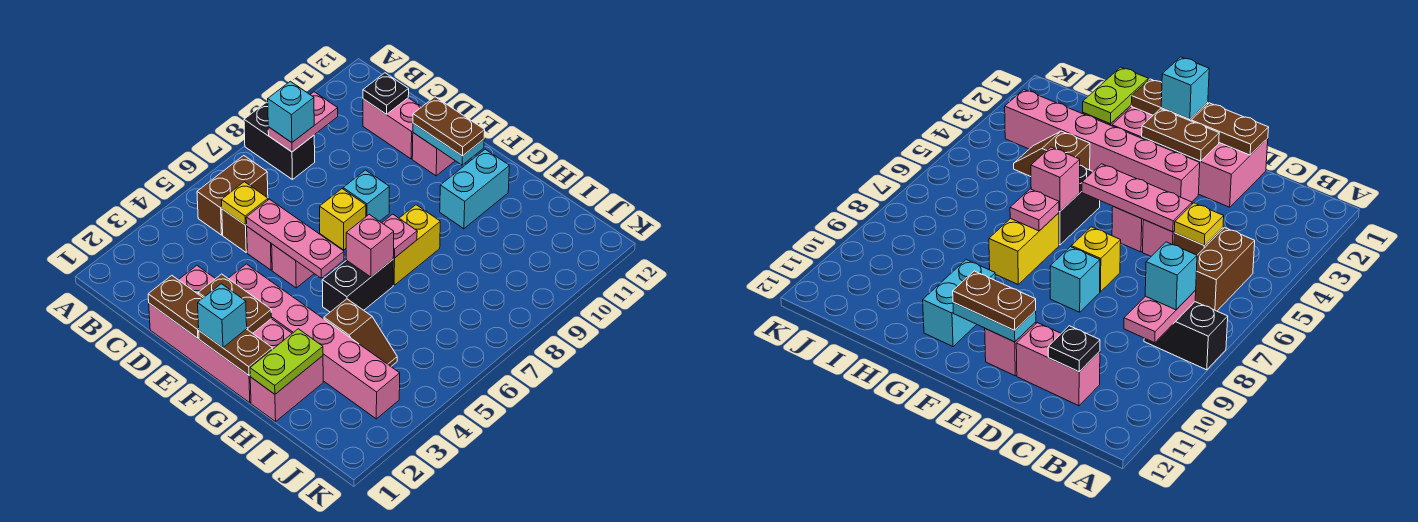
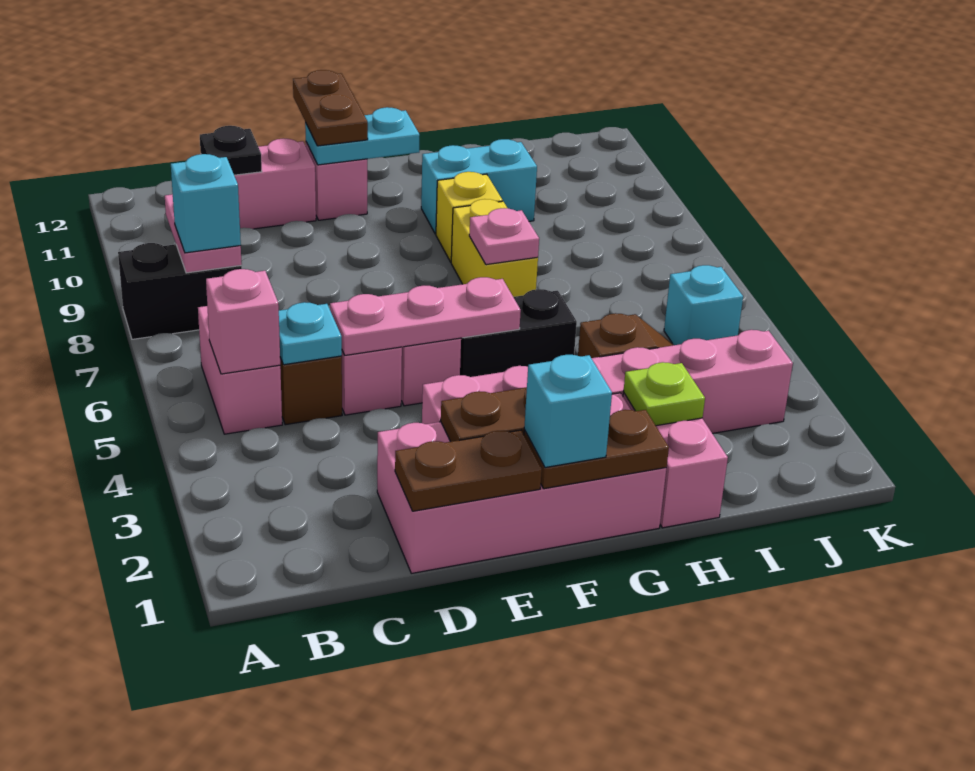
brown 1x2 brick [197,156,268,235] -> pink 1x2 brick [198,306,282,434]
yellow 1x1 plate [221,182,268,225] -> cyan 1x1 plate [279,302,342,365]
yellow 1x1 brick [320,189,366,250] -> yellow 1x1 brick moved to [436,172,503,262]
cyan 1x1 brick [343,170,389,221] -> cyan 1x1 brick moved to [664,265,743,345]
brown 1x2 plate [413,97,485,156] -> brown 1x2 plate turned to [293,70,368,146]
black 1x2 brick [322,260,393,312] -> black 1x2 brick turned to [460,289,577,377]
pink 1x1 brick [346,214,394,277] -> pink 1x1 brick moved to [206,269,280,374]
cyan 1x2 brick [440,149,509,229] -> cyan 1x2 brick turned to [421,139,537,234]
lime 1x2 plate [250,329,323,394] -> lime 1x1 plate [623,362,705,426]

